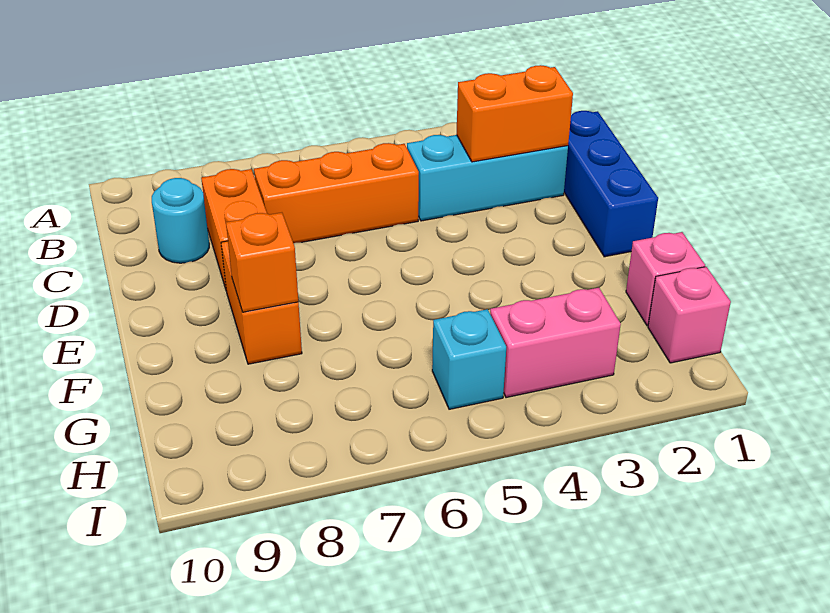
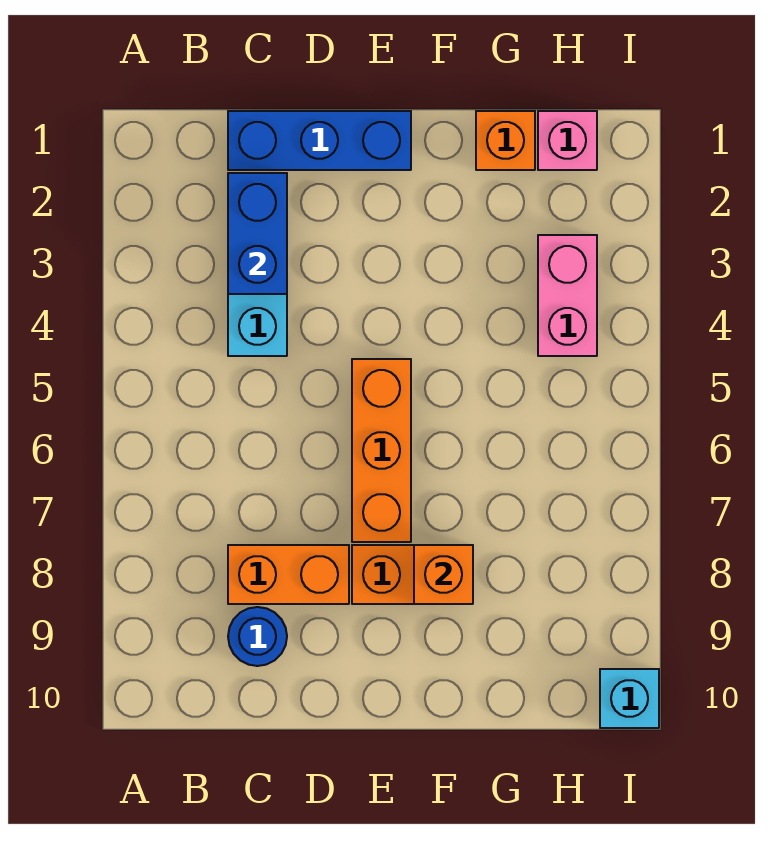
orange 1x2 brick [457,65,573,162] -> blue 1x2 brick [228,173,287,294]
orange 1x3 brick [254,143,419,243] -> orange 1x3 brick moved to [352,359,411,542]
cyan 1x1 round brick [152,178,209,263] -> blue 1x1 round brick [228,607,287,666]
pink 1x1 brick [626,232,705,326] -> orange 1x1 brick [476,111,535,170]
cyan 1x1 brick [432,309,506,409] -> cyan 1x1 brick moved to [600,669,659,728]

